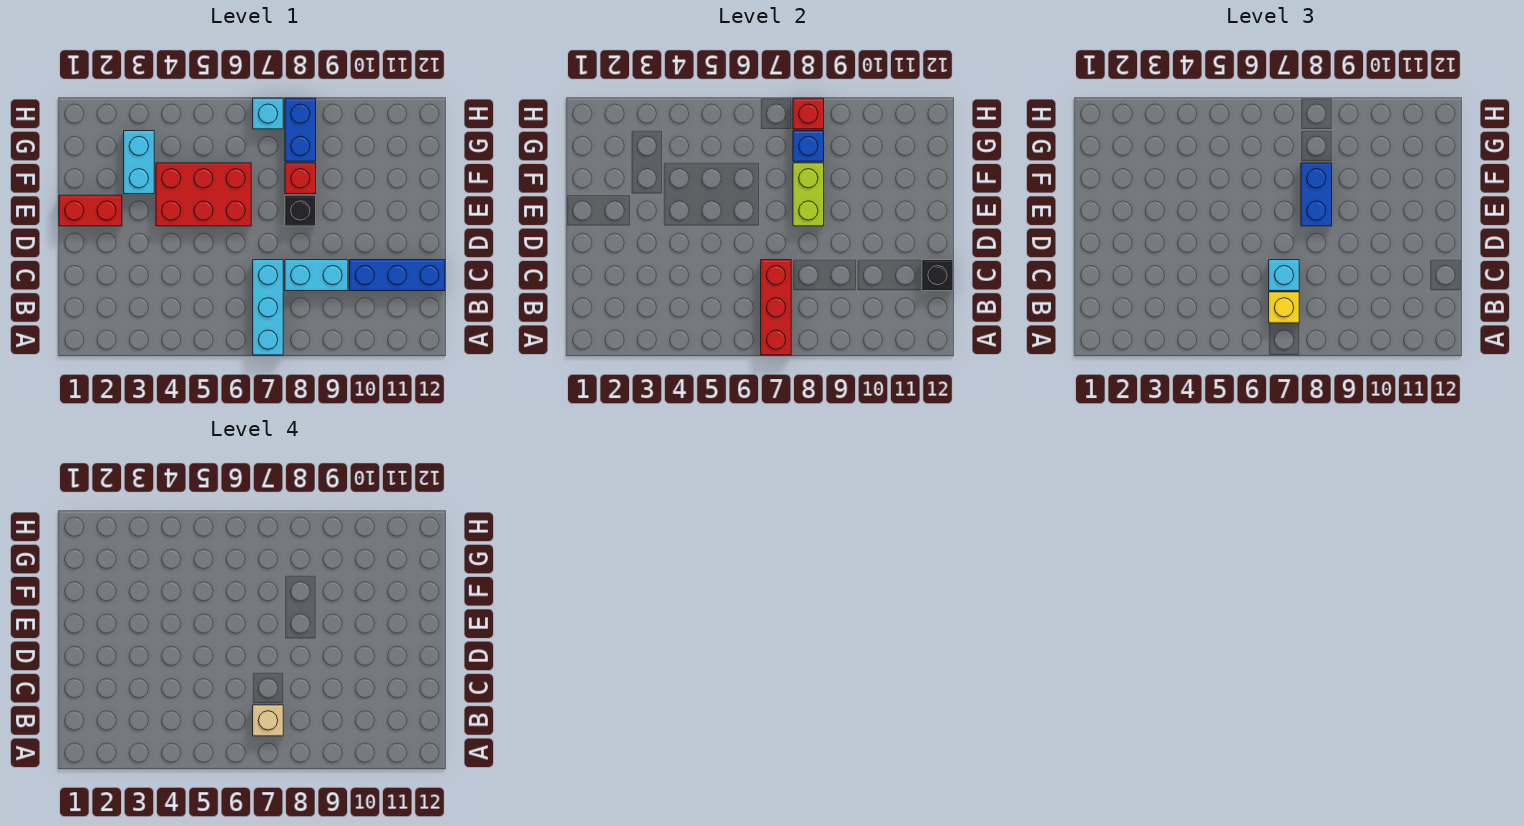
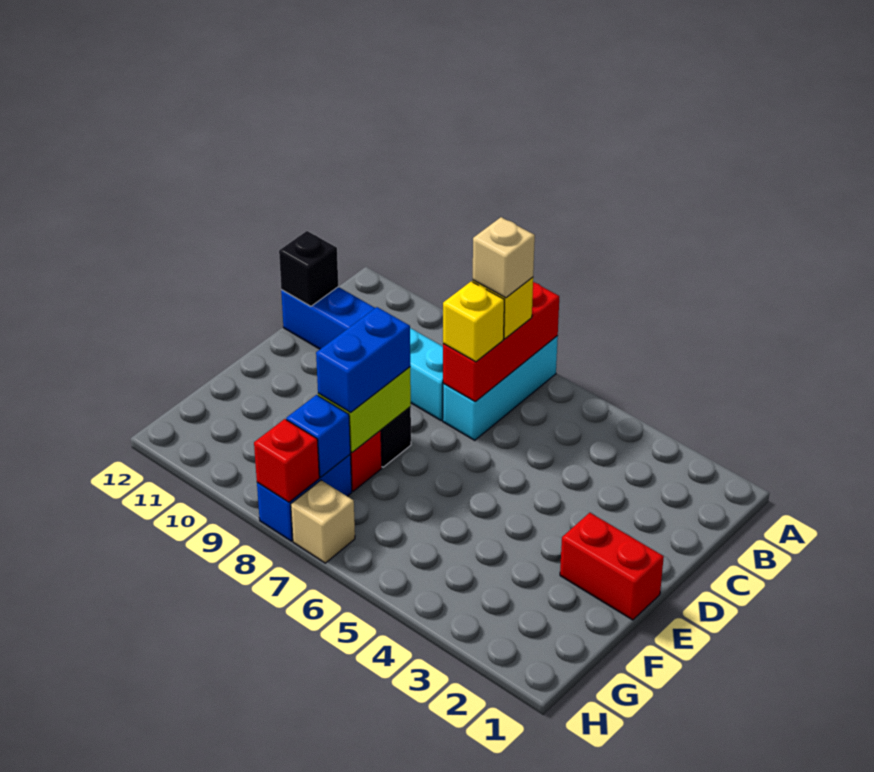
cyan 1x1 brick [1269,260,1299,291] -> yellow 1x1 brick [443,281,504,362]
red 2x3 brick [156,163,251,226] -> none
cyan 1x2 brick [124,131,154,194] -> none
cyan 1x1 brick [253,98,283,129] -> tan 1x1 brick [291,480,355,563]

